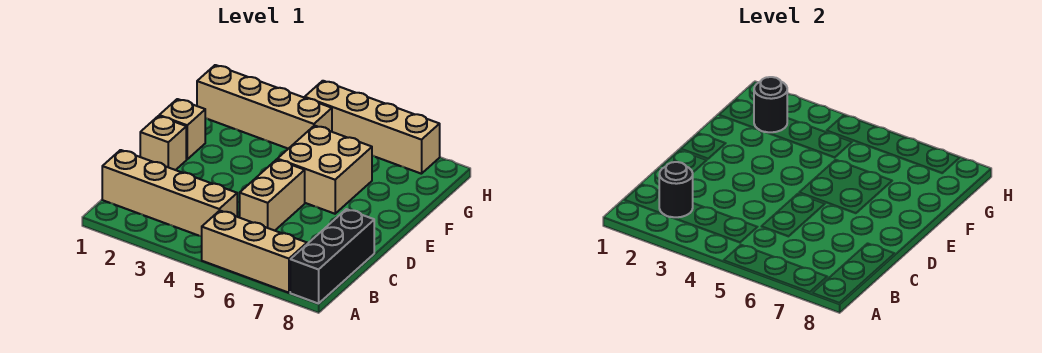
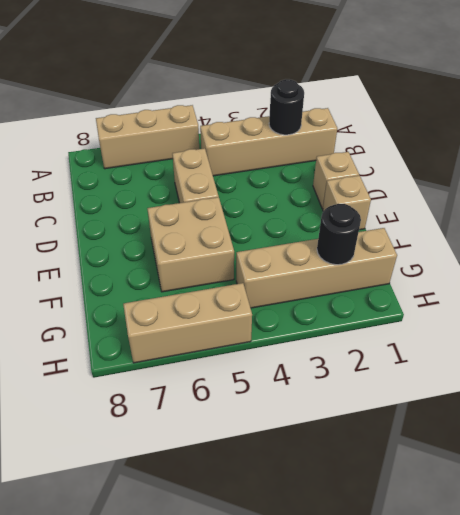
black 1x3 brick [290,209,374,304] -> none
tan 1x4 brick [305,81,440,174] -> tan 1x3 brick [123,283,252,363]

